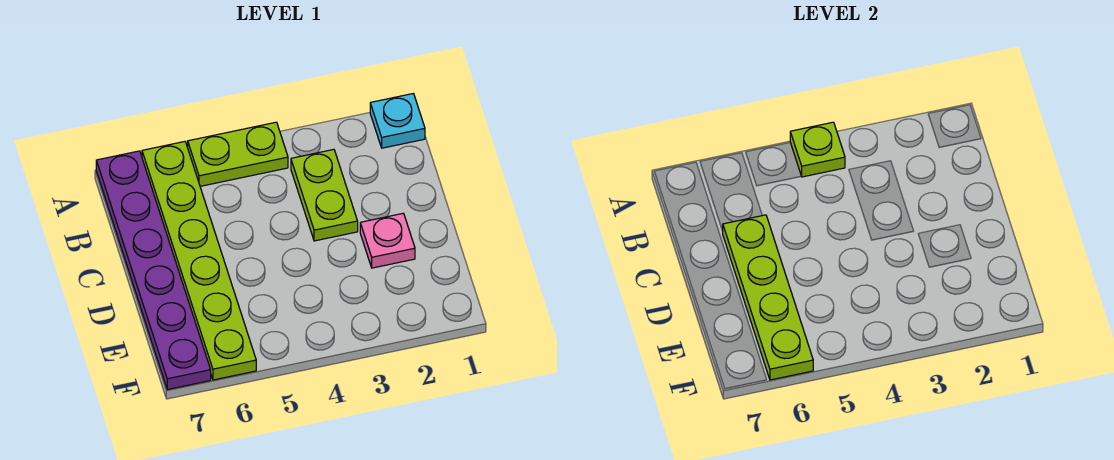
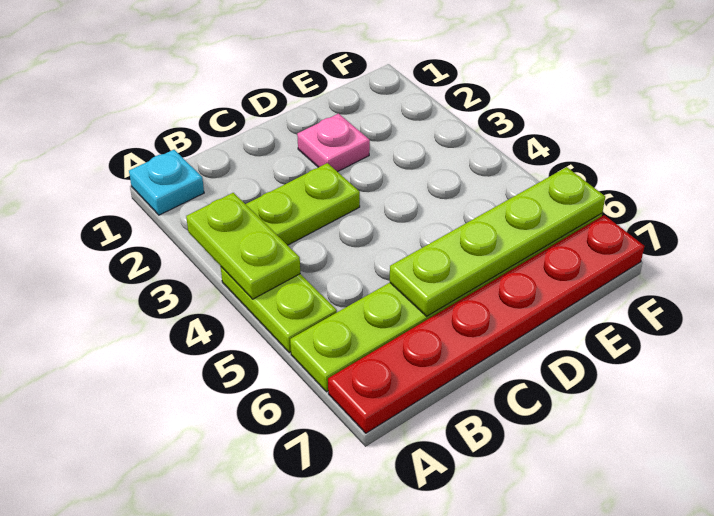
lime 1x1 plate [790,122,845,177] -> lime 1x2 plate [186,193,300,299]
purple 1x6 plate [96,151,211,390] -> red 1x6 plate [328,215,644,433]

